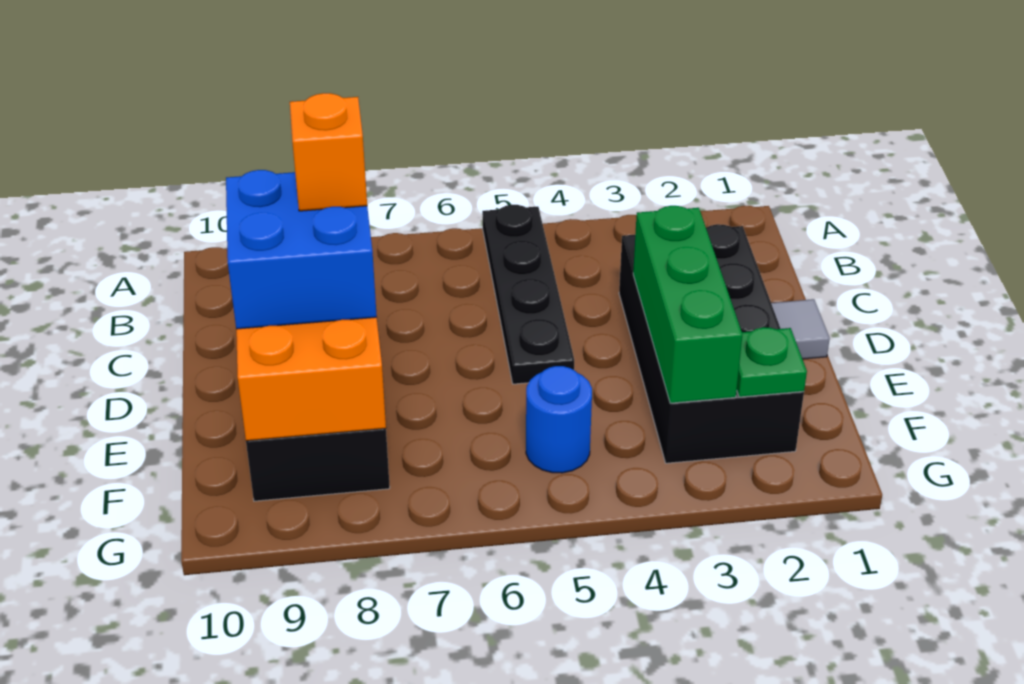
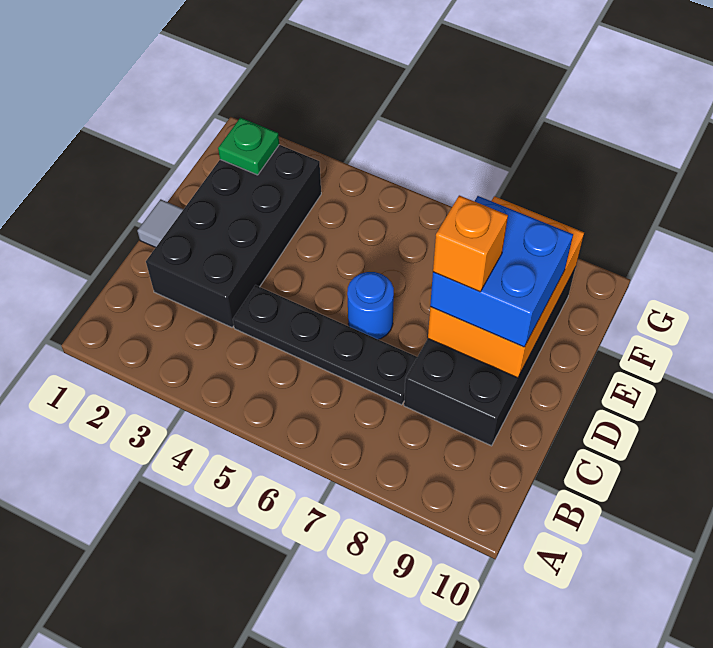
black 1x4 plate [482,205,574,384] -> black 1x4 plate turned to [233,285,417,405]
green 1x3 brick [633,206,743,403] -> none
blue 1x1 round brick [526,366,592,473] -> blue 1x1 round brick moved to [347,272,394,340]

